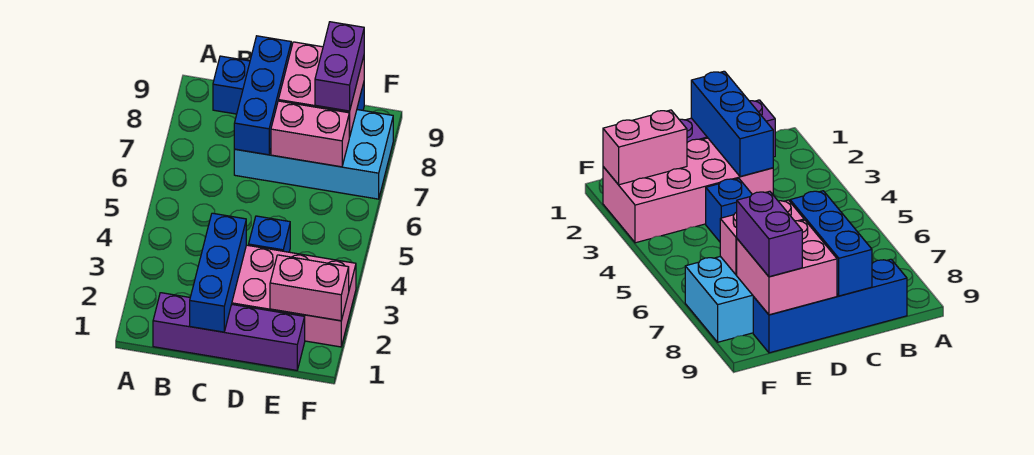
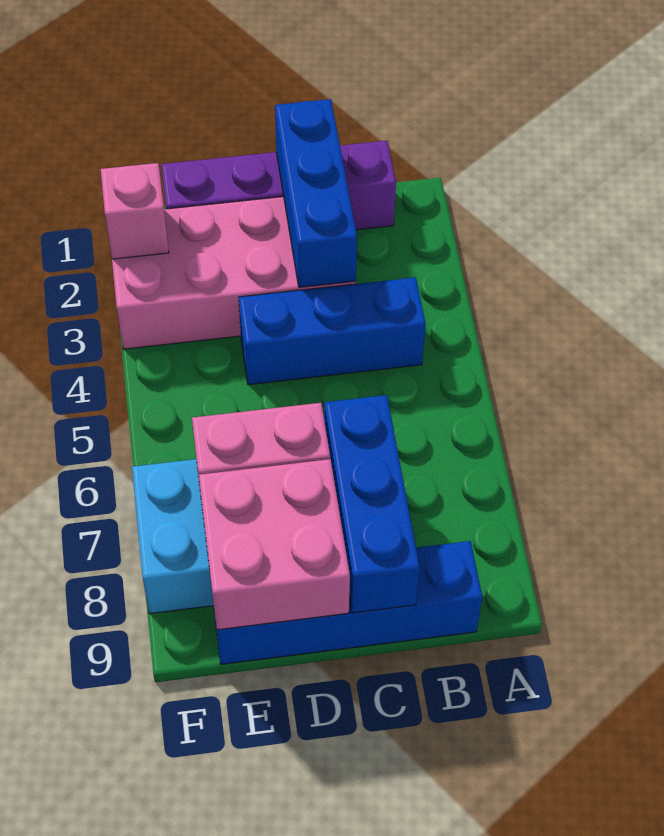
blue 1x1 brick [249,216,290,252] -> blue 1x3 brick [239,277,426,385]
pink 1x2 brick [270,255,349,321] -> pink 1x1 brick [101,163,169,259]
purple 1x2 brick [315,22,364,111] -> none

